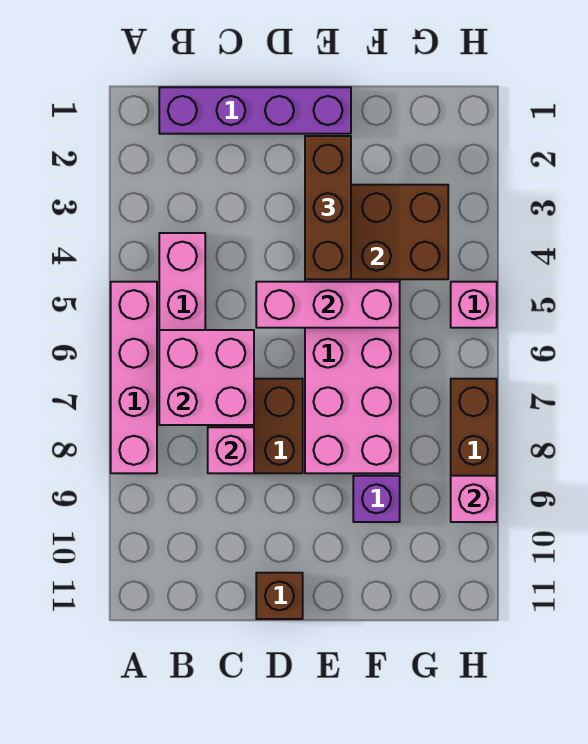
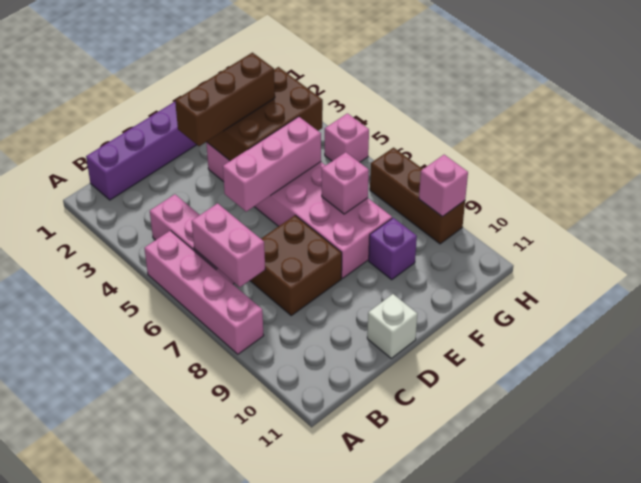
pink 2x2 brick [159,330,254,425] -> pink 1x2 brick [192,203,265,287]
pink 1x1 brick [208,427,254,473] -> pink 1x1 brick moved to [322,152,369,214]
brown 1x1 brick [256,573,303,619] -> white 1x1 brick [367,294,417,358]
brown 1x3 brick [305,136,351,279] -> brown 1x3 brick turned to [175,53,275,146]

